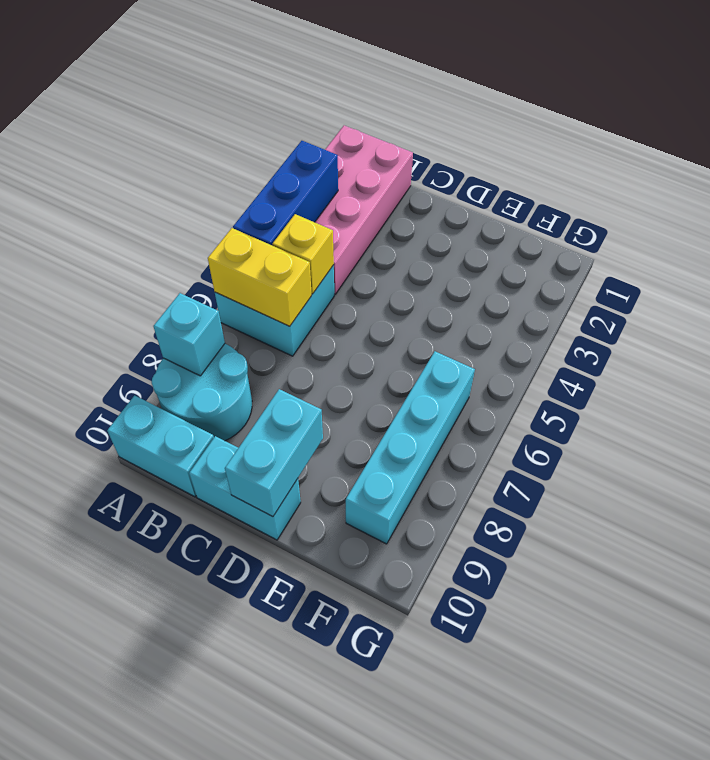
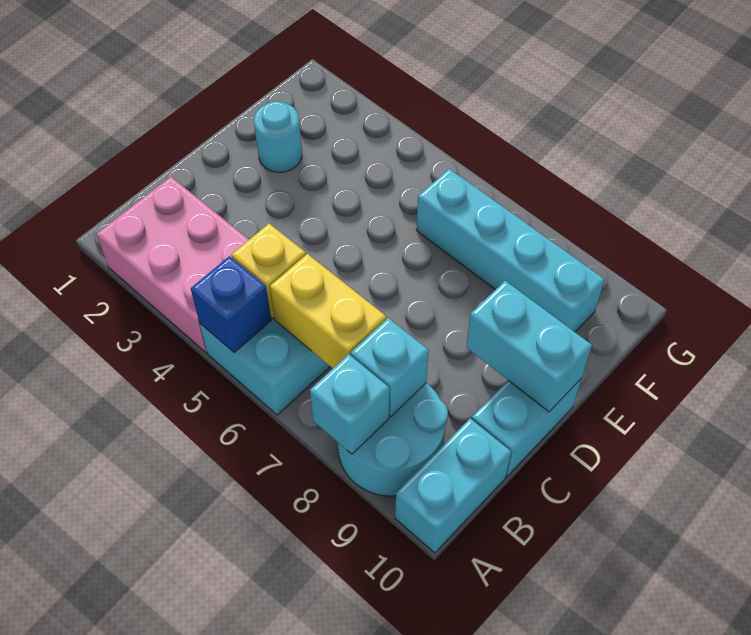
pink 2x4 brick [315,125,413,294] -> pink 2x3 brick [97,177,249,352]
blue 1x3 brick [233,141,338,246] -> blue 1x1 brick [191,256,271,353]
yellow 1x2 brick [208,228,312,326] -> yellow 1x2 brick turned to [270,254,386,368]
none -> cyan 1x1 brick [351,318,429,417]
none -> cyan 1x1 round brick [254,101,302,172]

